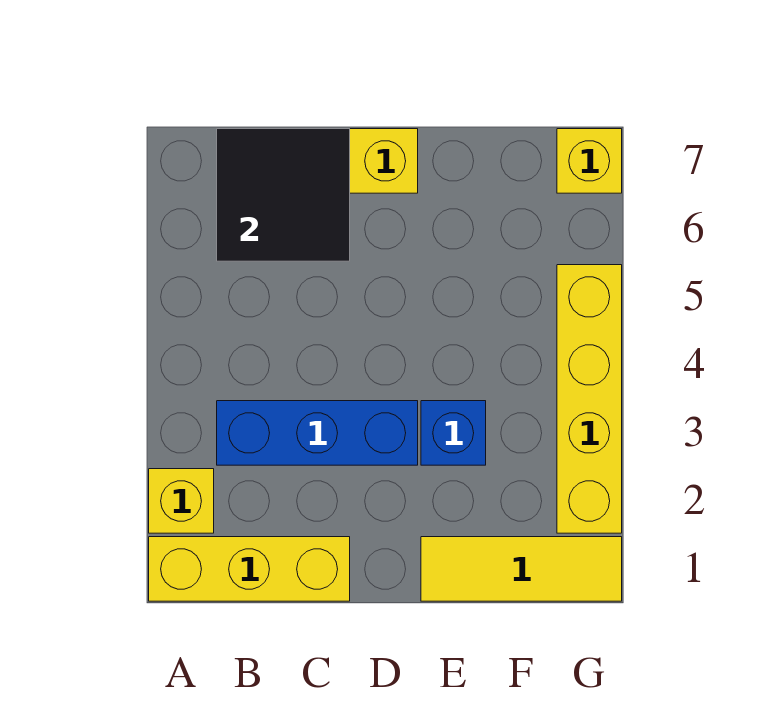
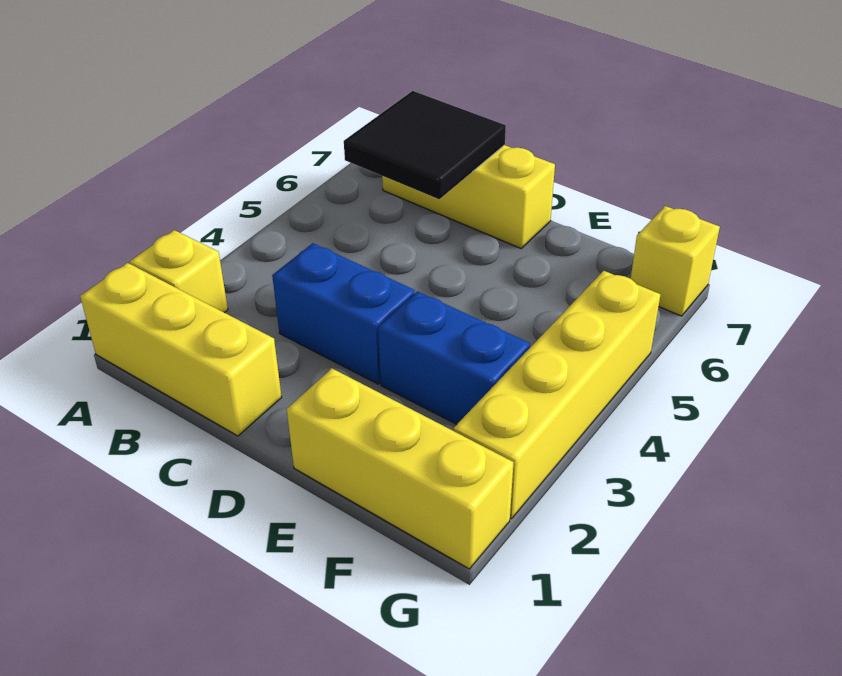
blue 1x3 brick [217,401,418,465] -> blue 1x2 brick [272,243,415,384]
yellow 1x3 tile [421,537,622,601] -> yellow 1x3 brick [287,368,514,569]
blue 1x1 brick [421,401,486,465] -> blue 1x2 brick [378,291,530,424]

